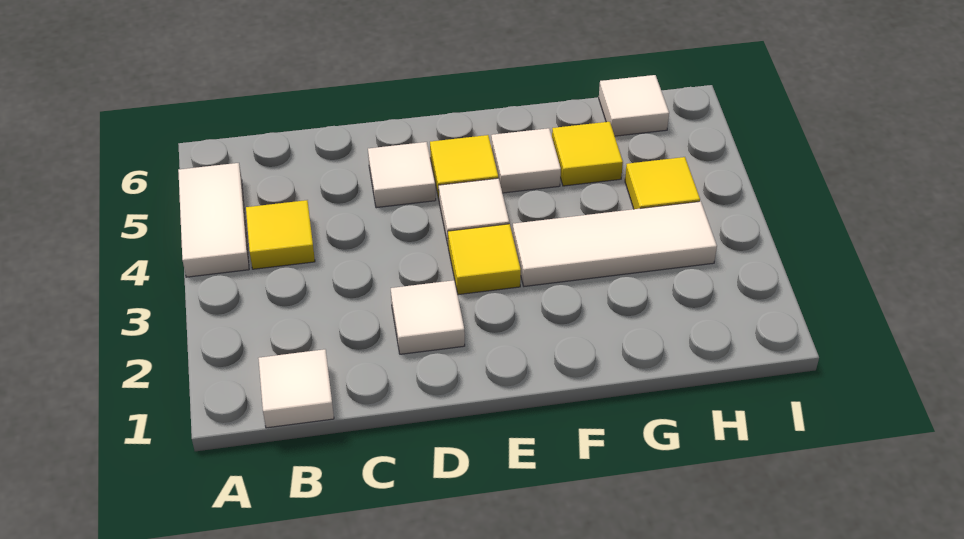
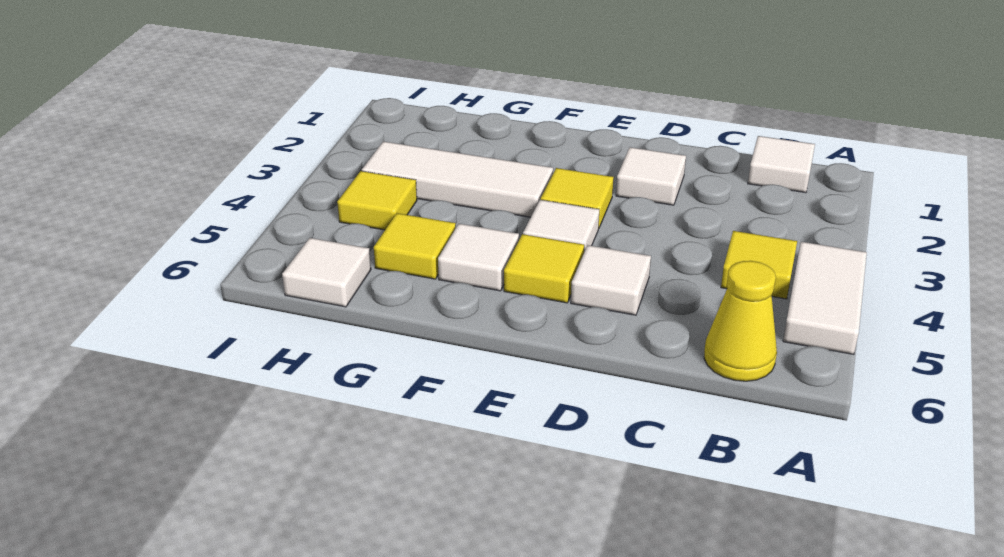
none -> yellow 1x1 cone [704,261,777,381]

